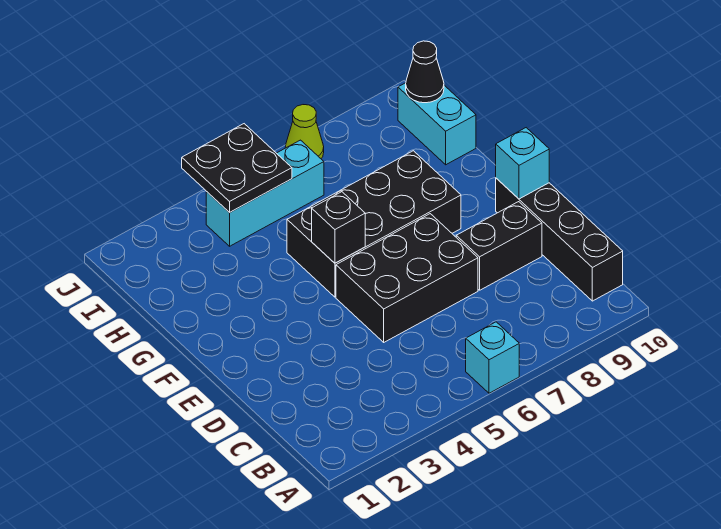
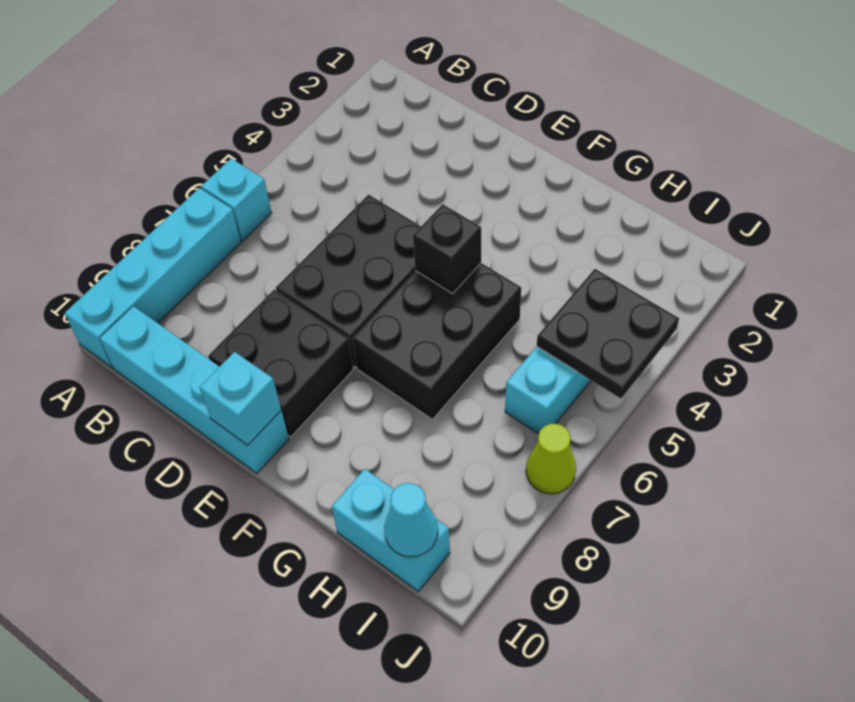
none -> cyan 1x4 brick [65,188,241,368]
black 1x4 brick [496,178,623,301] -> cyan 1x4 brick [100,306,289,473]
black 1x2 brick [456,202,542,290] -> black 2x2 brick [208,289,353,437]
black 2x4 brick [287,151,461,297] -> black 2x3 brick [352,263,521,419]
black 1x1 cone [406,41,444,103] -> cyan 1x1 cone [384,483,438,557]

